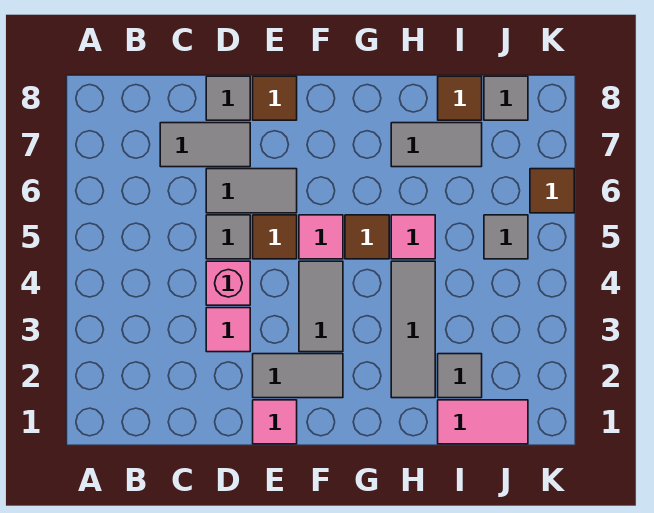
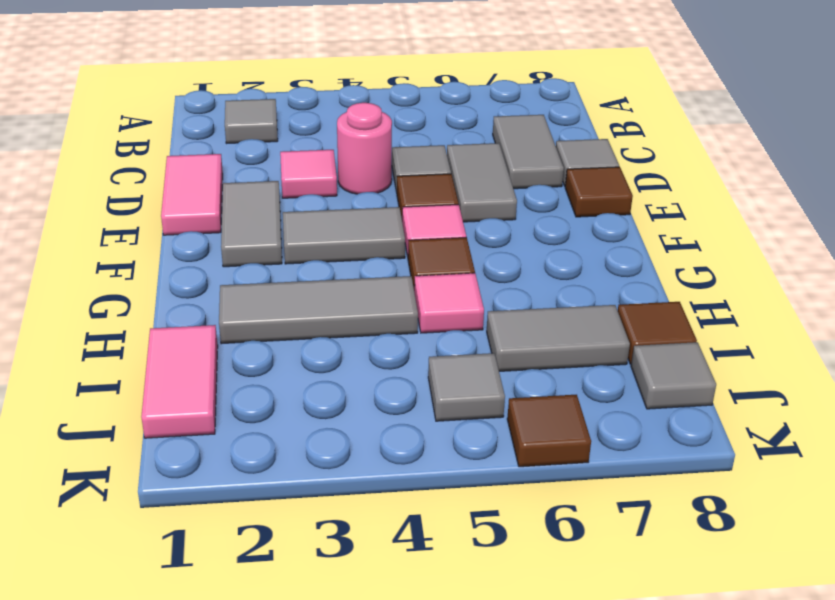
pink 1x1 brick [206,261,250,305] -> pink 1x1 round brick [337,103,392,194]
pink 1x1 tile [253,400,297,444] -> pink 1x2 tile [161,154,223,235]
grey 1x2 tile [391,123,482,167] -> grey 1x2 tile turned to [487,305,630,371]
grey 1x1 tile [438,354,482,398] -> grey 1x1 tile moved to [225,99,278,144]

